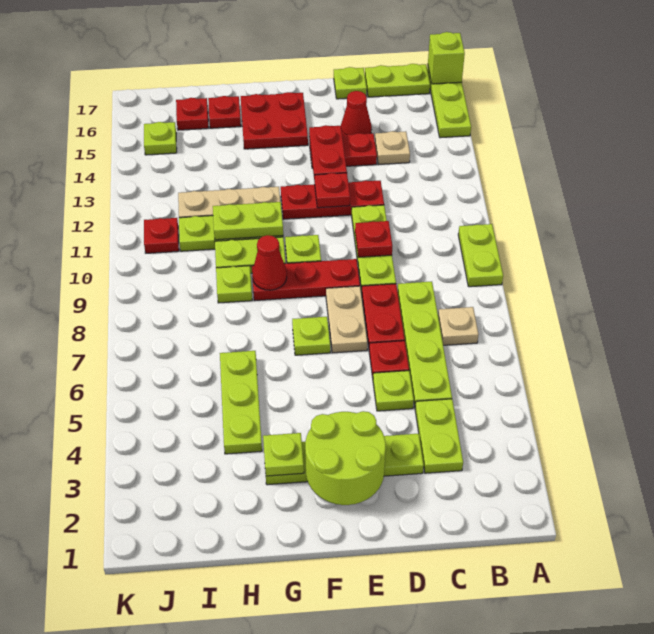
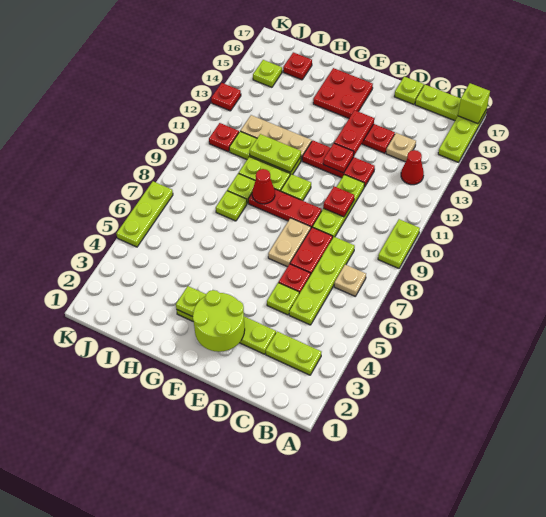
lime 1x2 plate [415,399,463,473] -> lime 1x2 plate turned to [266,332,321,375]
red 1x1 cone [341,91,372,135] -> red 1x1 cone moved to [401,150,424,185]
lime 1x1 plate [292,317,330,355] -> lime 1x1 plate moved to [216,191,247,221]
lime 1x3 plate [220,351,262,454] -> lime 1x3 plate moved to [116,181,173,247]
red 1x1 plate [208,96,241,128] -> red 1x1 plate moved to [211,83,241,111]

